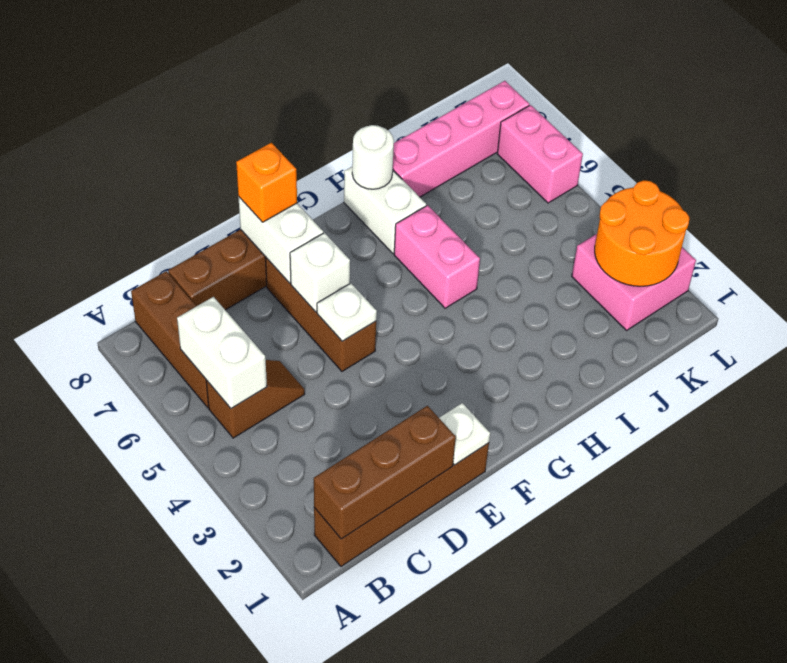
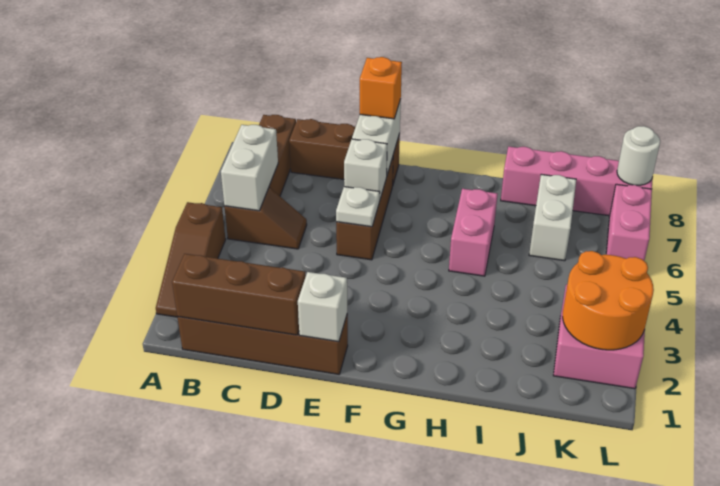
none -> brown 1x3 slope [156,202,226,317]
white 1x1 plate [439,403,490,465] -> white 1x1 brick [298,272,347,342]
white 1x2 brick [344,167,426,254] -> white 1x2 brick moved to [529,174,576,261]
white 1x1 round brick [352,125,394,189] -> white 1x1 round brick moved to [617,126,660,185]

